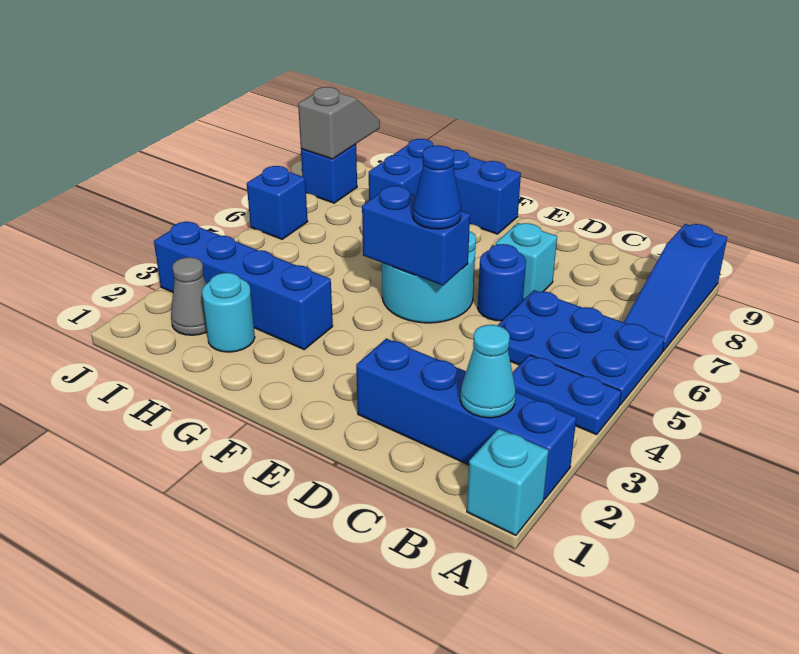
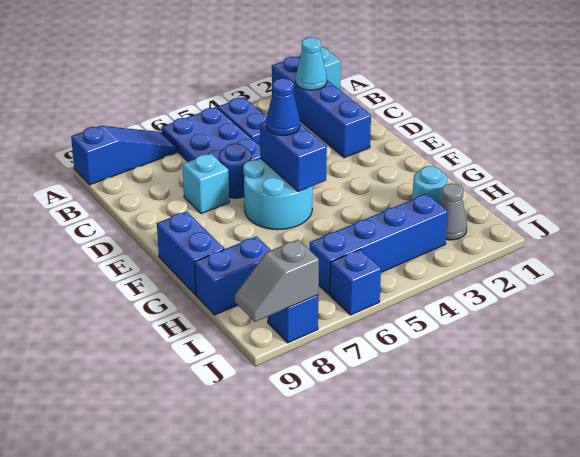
blue 1x4 brick [154,222,333,349] -> blue 1x4 brick turned to [310,194,448,295]

